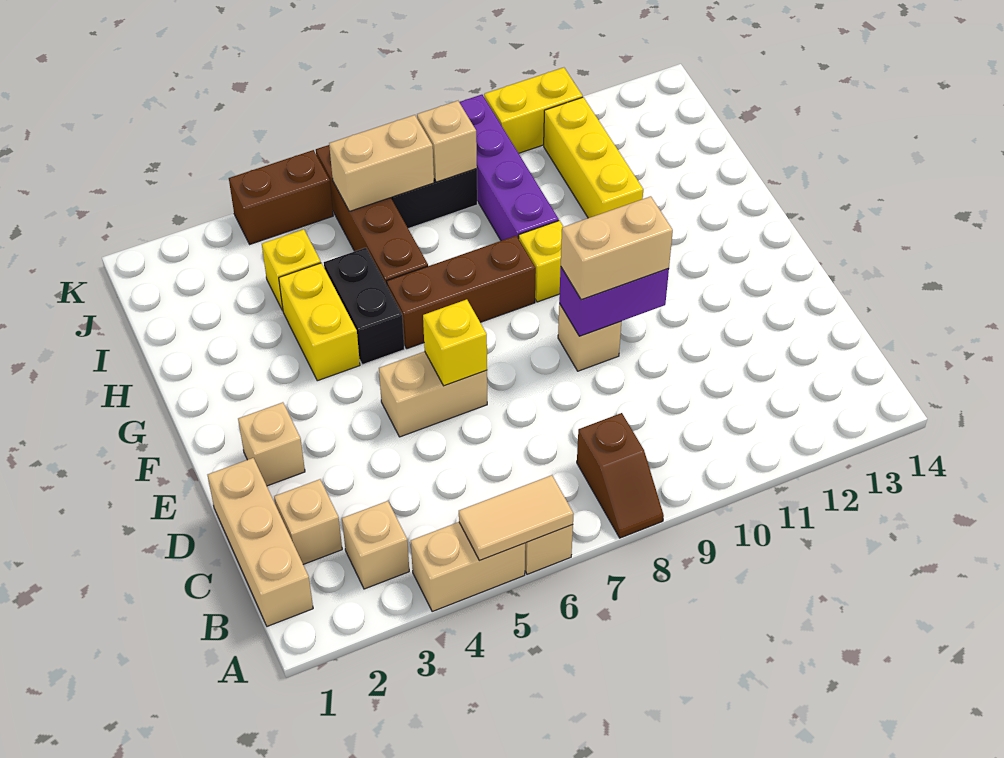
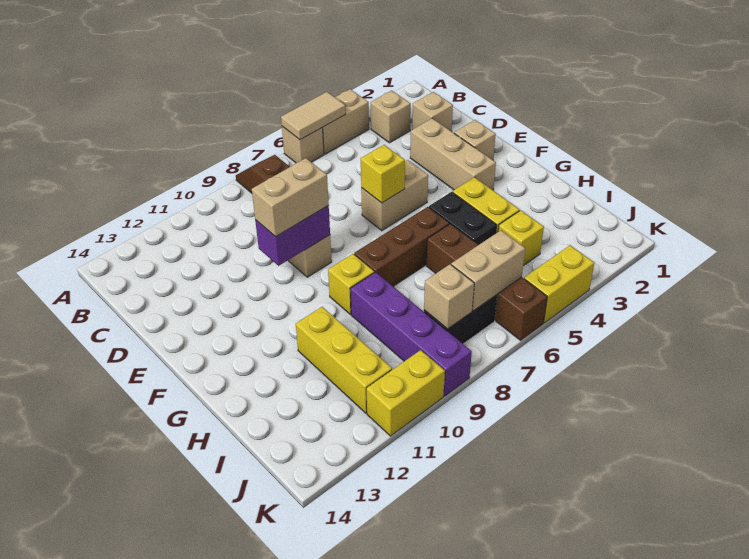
tan 1x3 brick [208,458,313,626] -> tan 1x3 brick moved to [410,118,496,190]
brown 1x2 brick [229,150,333,244] -> yellow 1x2 brick [524,245,594,323]

